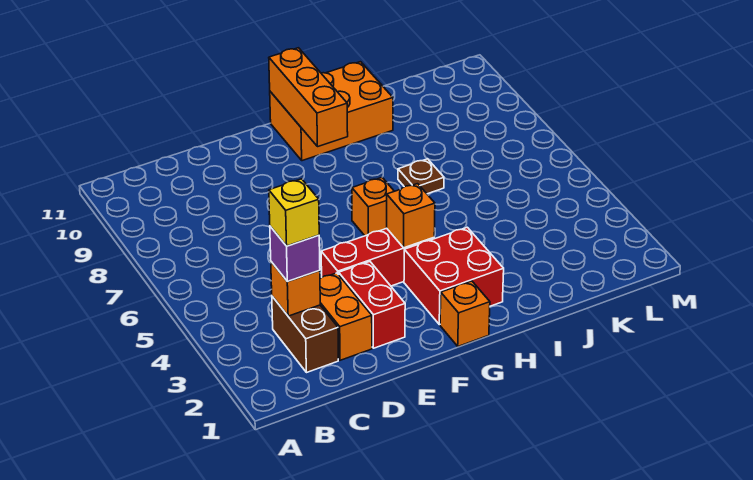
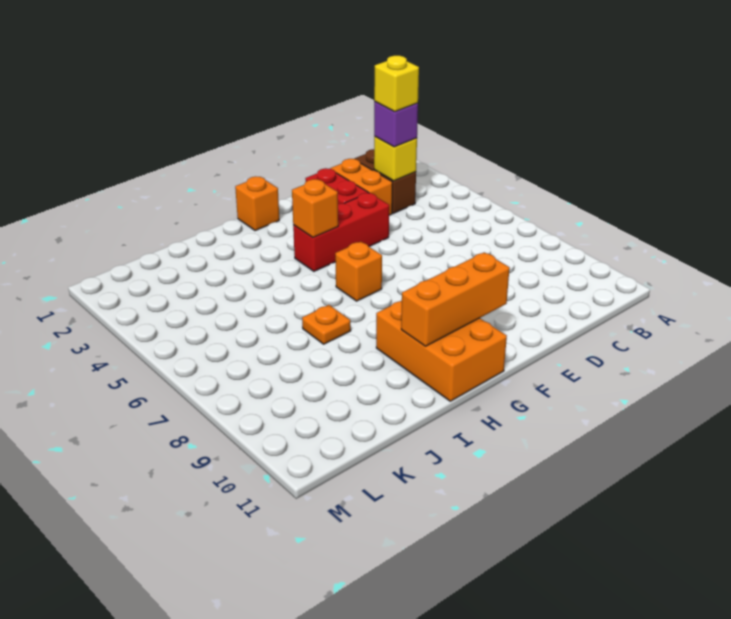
orange 1x1 brick [271,262,320,316] -> yellow 1x1 brick [374,137,417,181]
red 2x2 brick [404,227,504,325] -> none
orange 1x3 brick [269,48,348,147] -> orange 1x3 brick turned to [401,252,510,346]
orange 2x3 brick [270,62,393,161] -> orange 2x3 brick turned to [376,301,507,401]
brown 1x1 plate [398,159,444,194] -> orange 1x1 plate [302,305,351,344]

